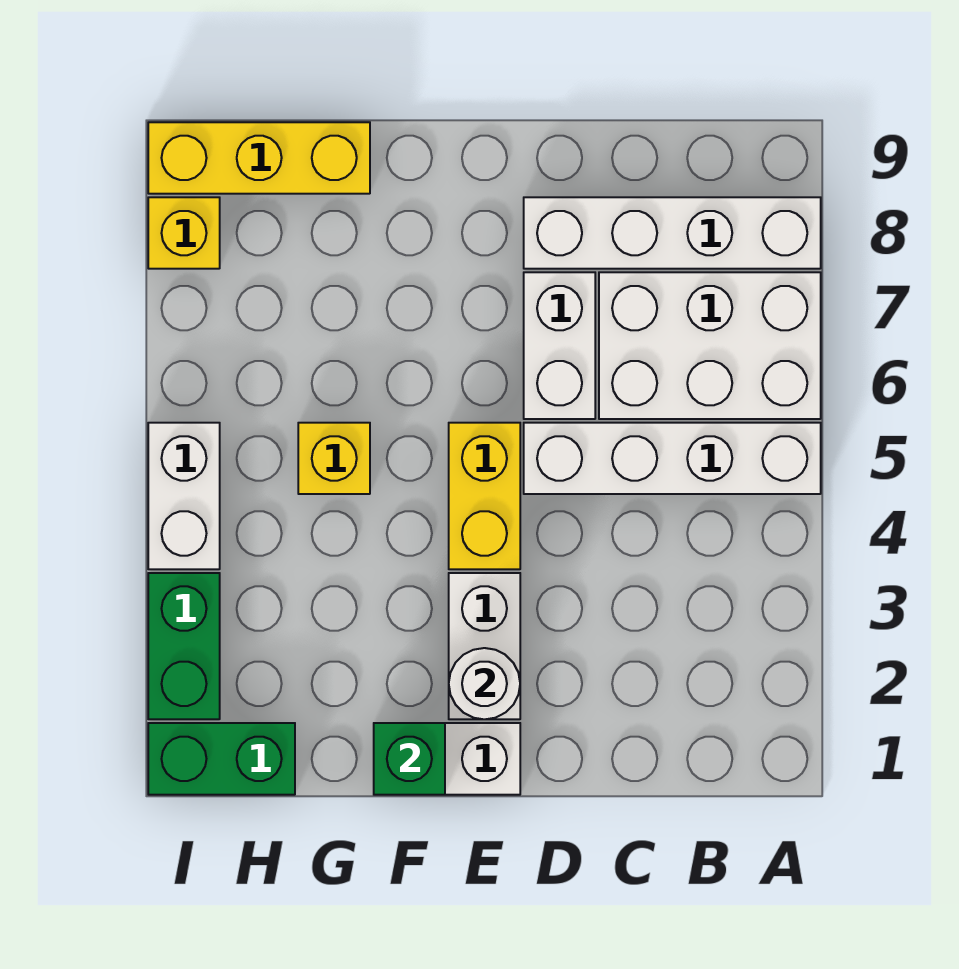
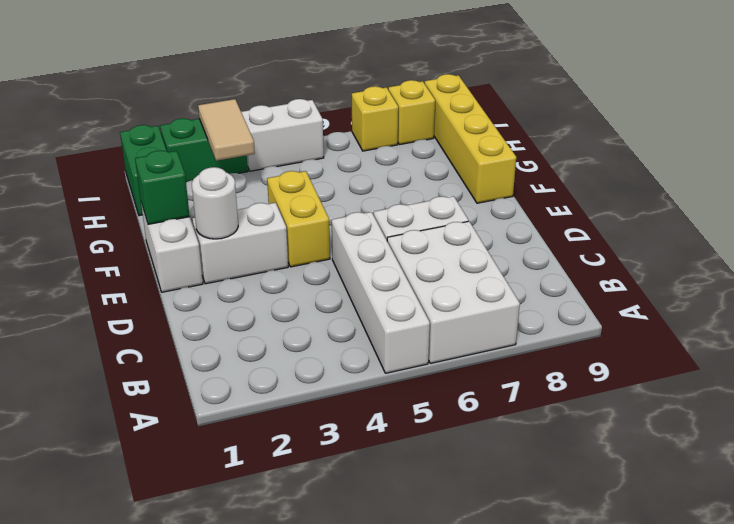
white 1x4 brick [524,197,821,269] -> none
yellow 1x2 brick [449,423,520,569] -> yellow 1x2 brick turned to [267,171,330,267]
yellow 1x1 brick [298,423,370,494] -> yellow 1x1 brick moved to [352,86,398,151]
yellow 1x3 brick [148,122,370,194] -> yellow 1x4 brick [425,74,516,203]
none -> tan 1x2 tile [198,99,255,161]

